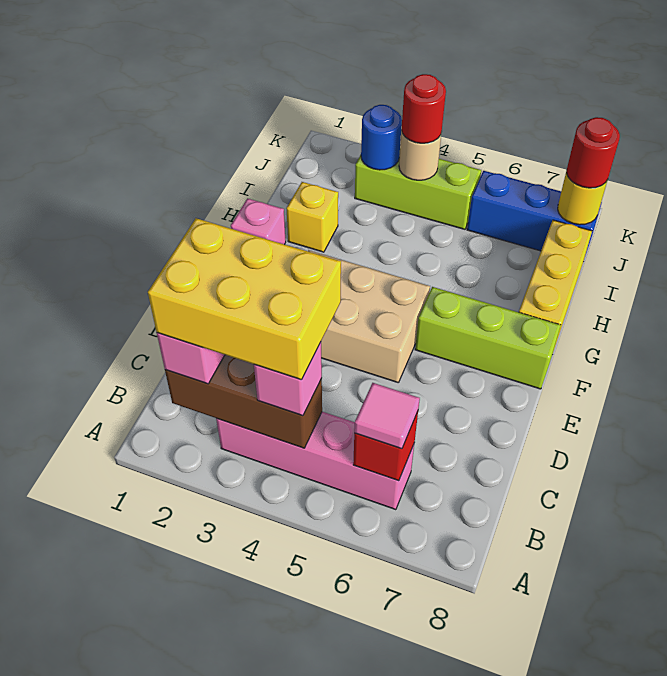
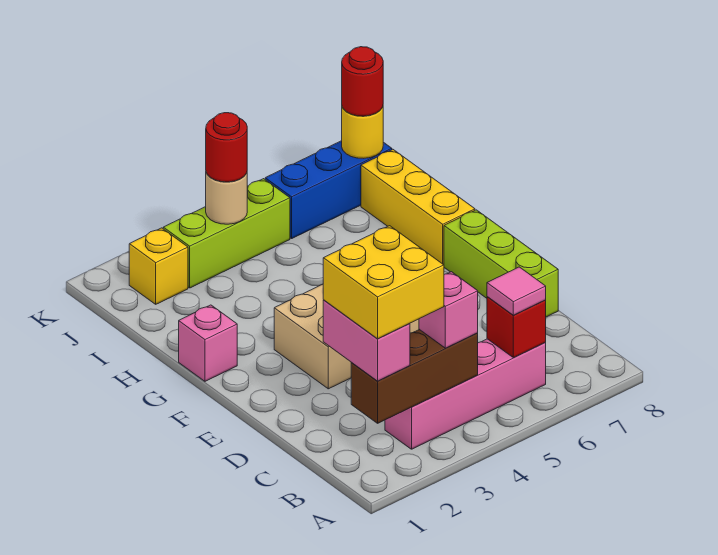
yellow 2x3 brick [148,218,341,380] -> yellow 2x2 brick [323,226,444,339]
lime 1x3 brick [415,287,561,389] -> lime 1x3 brick turned to [444,210,558,317]
yellow 1x1 brick [286,182,338,252] -> yellow 1x1 brick moved to [129,228,188,304]
blue 1x1 round brick [361,105,402,170] -> none

